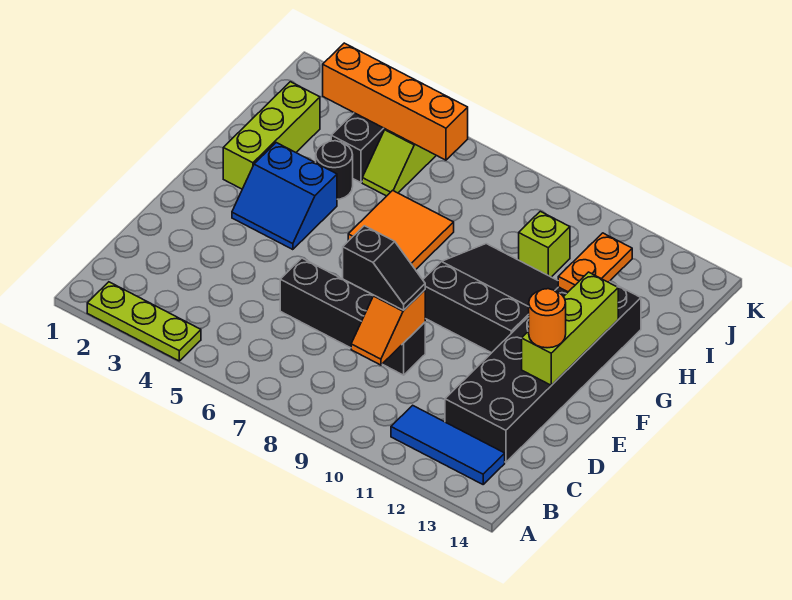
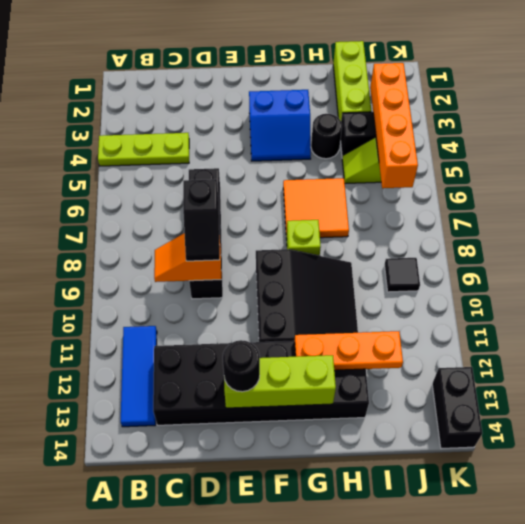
lime 1x3 plate [87,282,201,361] -> lime 1x3 plate turned to [98,133,189,166]
orange 1x1 round brick [529,289,566,348] -> black 1x1 round brick [223,340,260,392]
blue 2x2 slope [232,143,337,250] -> blue 2x2 slope turned to [249,90,311,161]
lime 1x3 brick [223,82,320,189] -> lime 1x3 brick turned to [333,41,371,121]
orange 1x2 plate [558,233,632,292] -> orange 1x3 plate [295,331,403,370]
lime 1x1 brick [519,211,570,277] -> lime 1x1 brick moved to [286,220,321,256]
none -> black 1x1 tile [384,258,420,292]
none -> black 1x2 brick [432,367,482,449]

